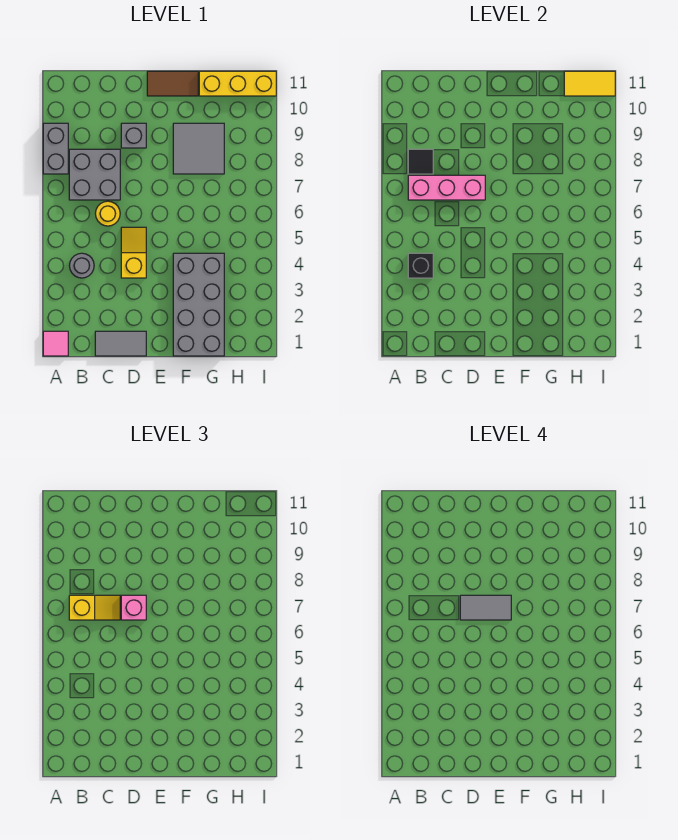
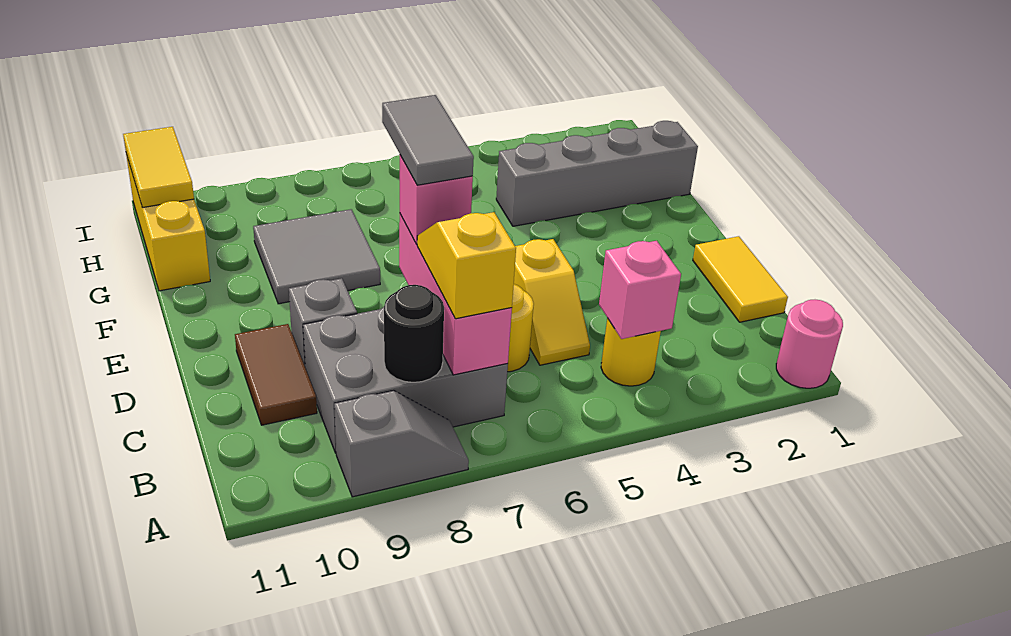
pink 1x1 tile [43,331,68,356] -> pink 1x1 round brick [776,300,843,388]
grey 1x2 brick [43,123,68,174] -> grey 1x2 slope [334,391,469,497]
grey 1x1 round brick [69,253,94,278] -> yellow 1x1 round brick [601,318,661,386]
black 1x1 brick [408,253,433,278] -> pink 1x1 brick [599,241,681,339]
grey 2x2 brick [69,149,120,200] -> grey 2x3 brick [303,307,508,453]
black 1x1 tile [408,149,433,174] -> black 1x1 round brick [384,285,444,382]
grey 1x2 tile [95,331,146,356] -> yellow 1x2 tile [693,236,788,322]
yellow 1x2 slope [121,227,146,278] -> yellow 1x2 slope turned to [514,239,590,365]
brown 1x2 tile [147,71,198,96] -> brown 1x2 tile moved to [235,324,317,425]
grey 2x4 brick [173,253,224,356] -> grey 1x4 brick [496,121,698,226]

